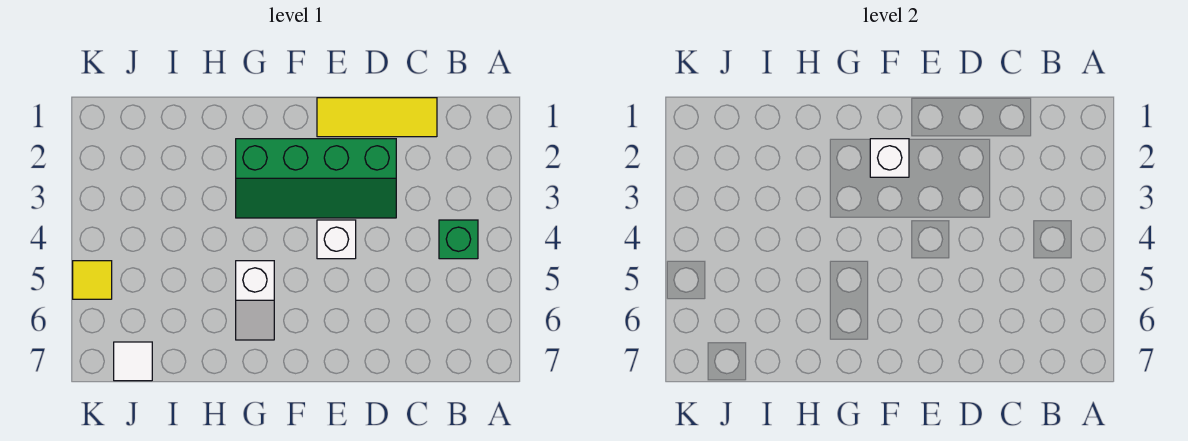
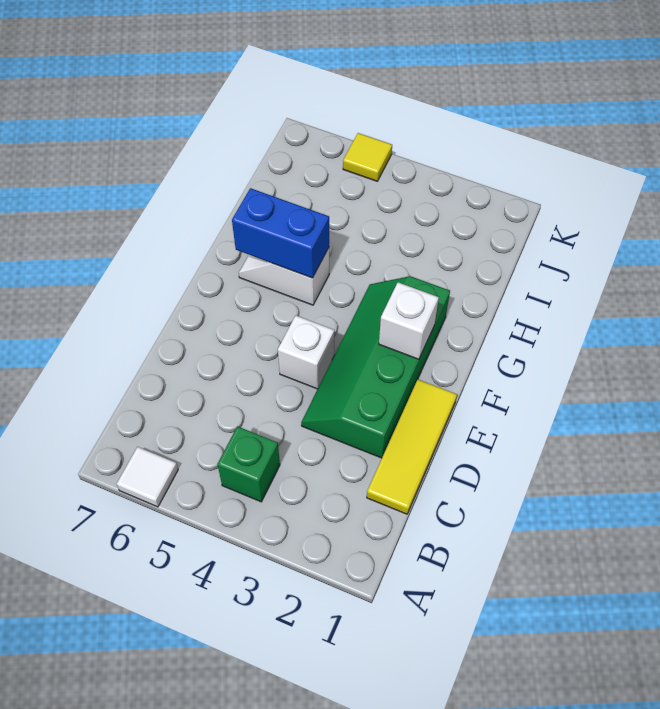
none -> blue 1x2 brick [232,188,329,278]
white 1x1 tile [114,342,152,381] -> white 1x1 tile moved to [117,447,178,507]

